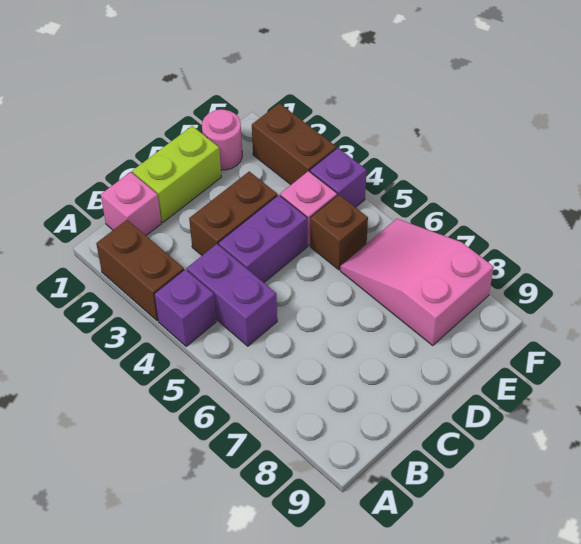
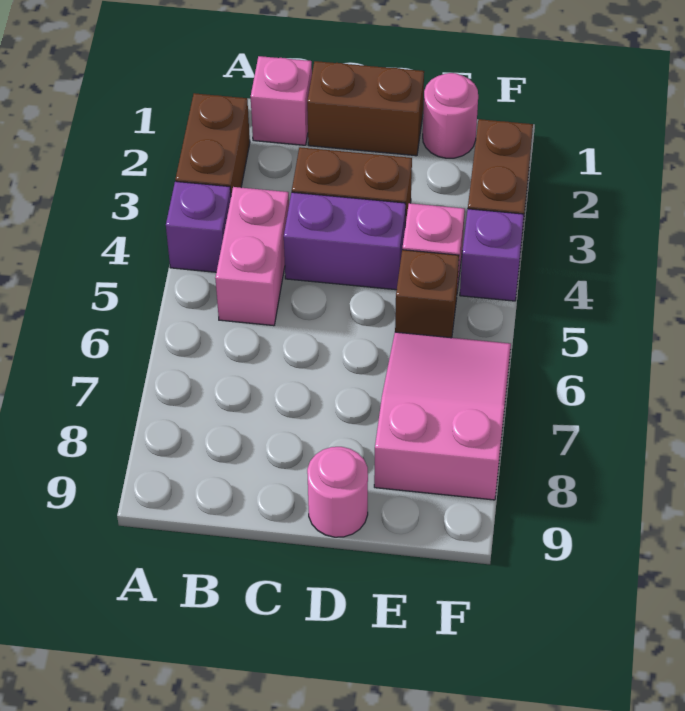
purple 1x2 brick [187,244,277,346] -> pink 1x2 brick [215,187,289,326]
lime 1x2 brick [132,126,221,222] -> brown 1x2 brick [307,61,424,156]
none -> pink 1x1 round brick [307,447,368,537]

